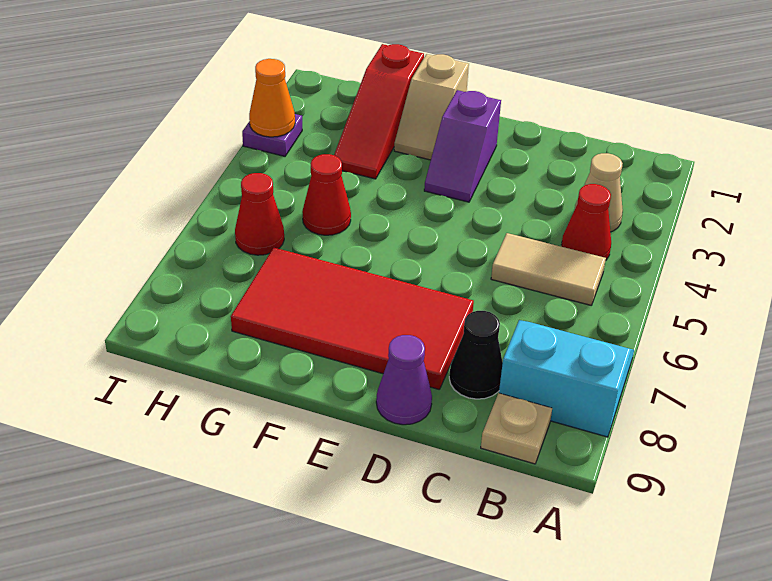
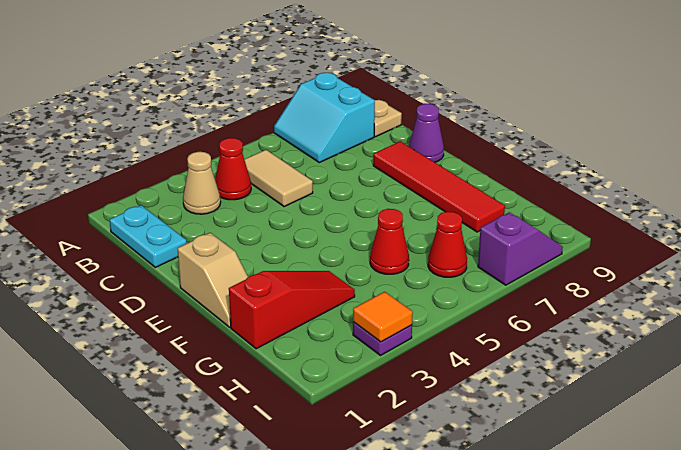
none -> cyan 1x2 plate [110,205,187,267]
black 1x1 cone [449,311,503,399] -> none
red 2x4 tile [231,248,474,389] -> red 1x4 tile [373,141,505,232]
purple 1x2 slope [424,90,501,202] -> purple 1x2 slope moved to [478,212,563,285]
tan 1x2 slope [394,54,469,160] -> tan 1x2 slope turned to [177,233,248,327]
orange 1x1 cone [249,59,295,137] -> orange 1x1 tile [353,292,413,342]

